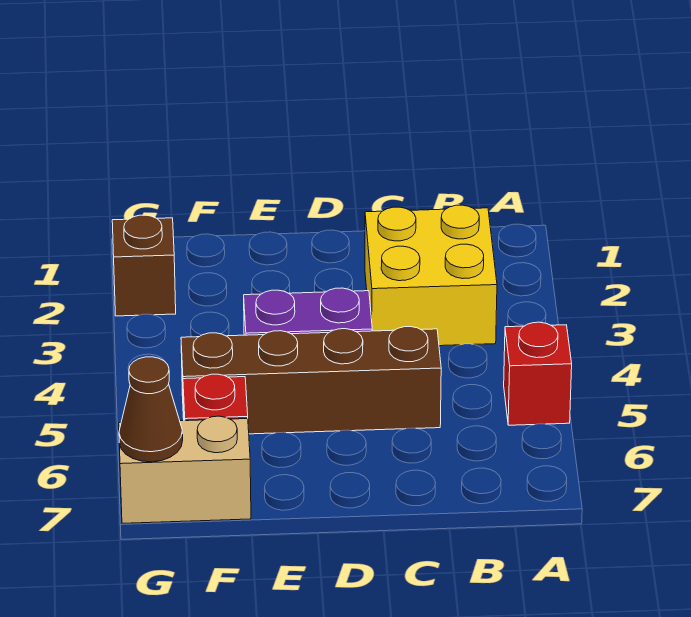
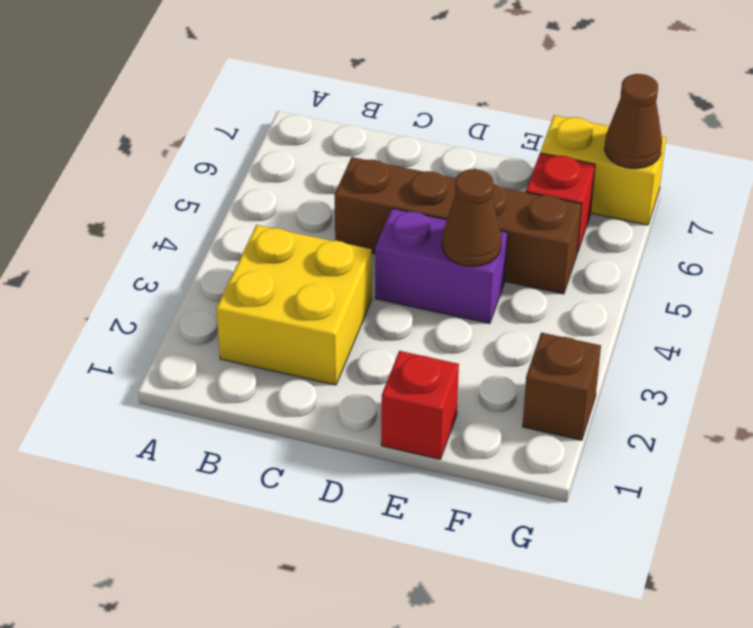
red 1x1 brick [504,322,572,425] -> red 1x1 brick moved to [381,351,459,459]
none -> brown 1x1 cone [442,169,502,267]
tan 1x2 brick [119,416,251,523] -> yellow 1x2 brick [540,115,666,225]

